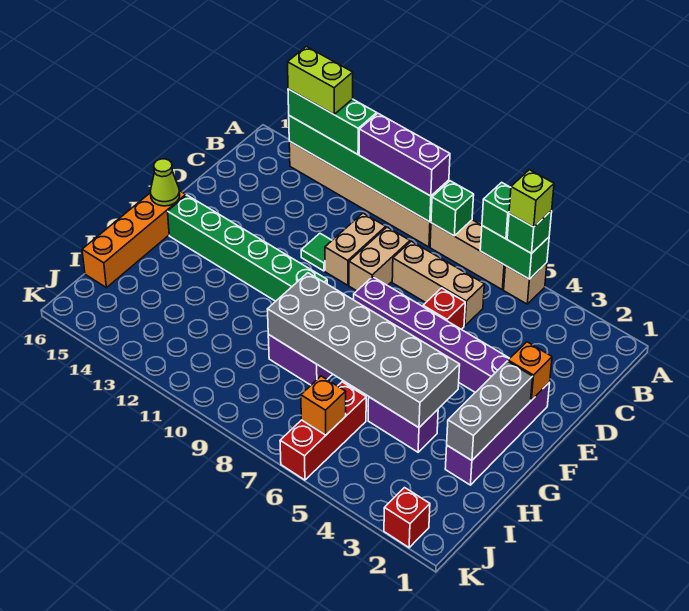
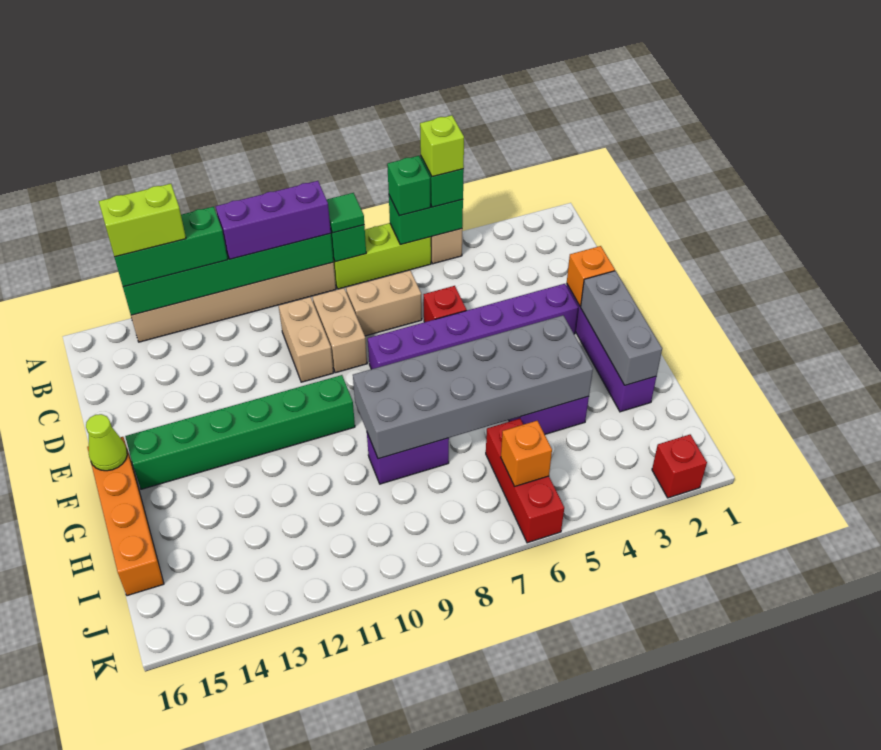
tan 1x3 brick [430,220,505,289] -> lime 1x3 brick [333,223,431,289]
tan 1x3 brick [392,241,484,326] -> tan 1x2 brick [346,270,422,336]
green 1x1 tile [301,233,332,271] -> green 1x1 tile moved to [327,193,364,233]

